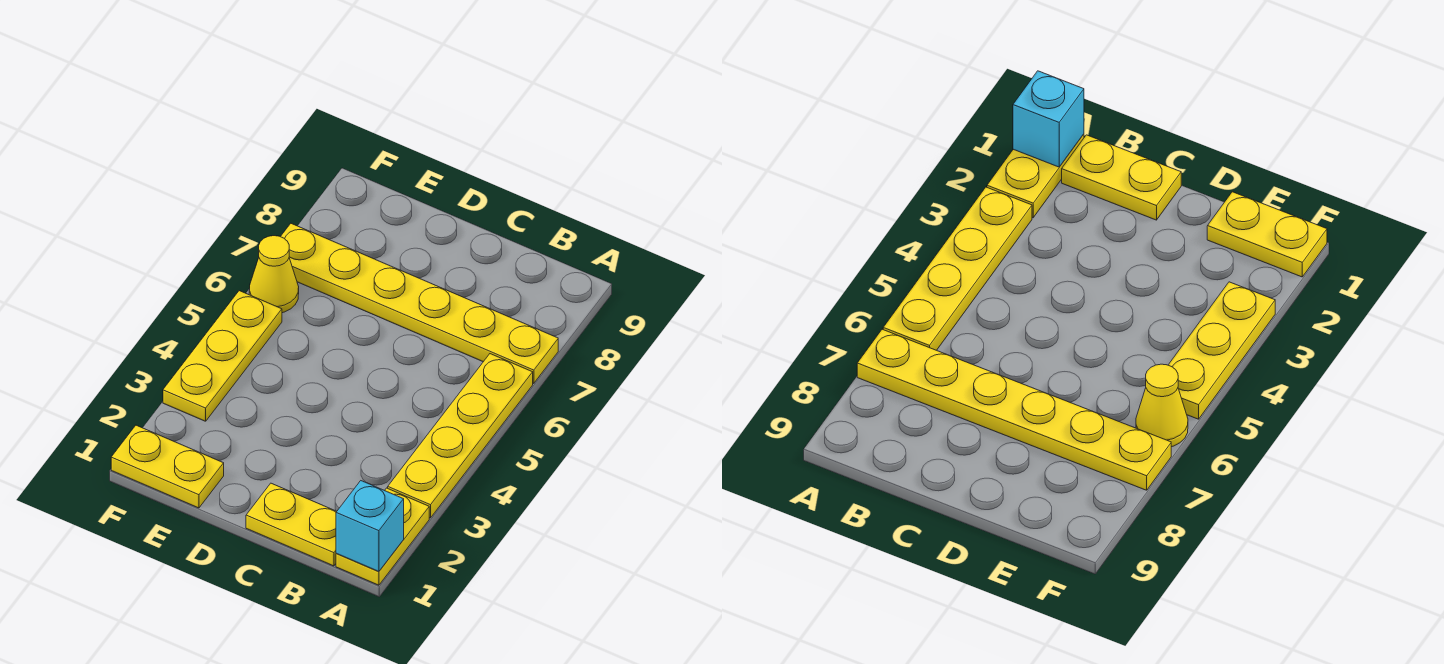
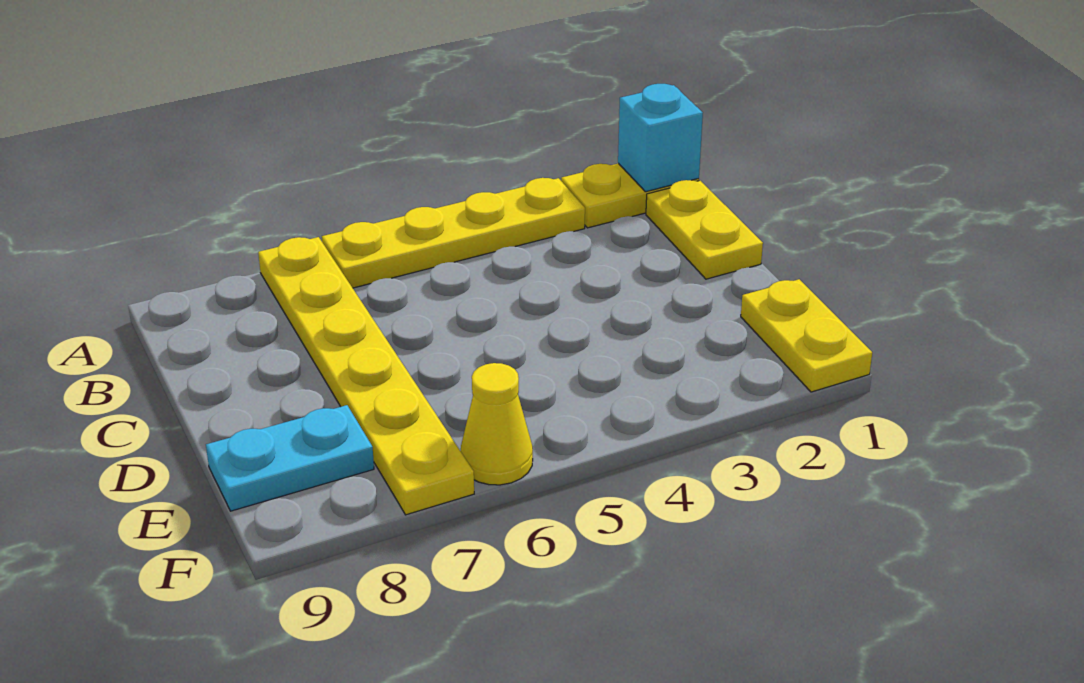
none -> cyan 1x2 plate [206,405,374,511]
yellow 1x3 plate [163,291,282,421] -> none

